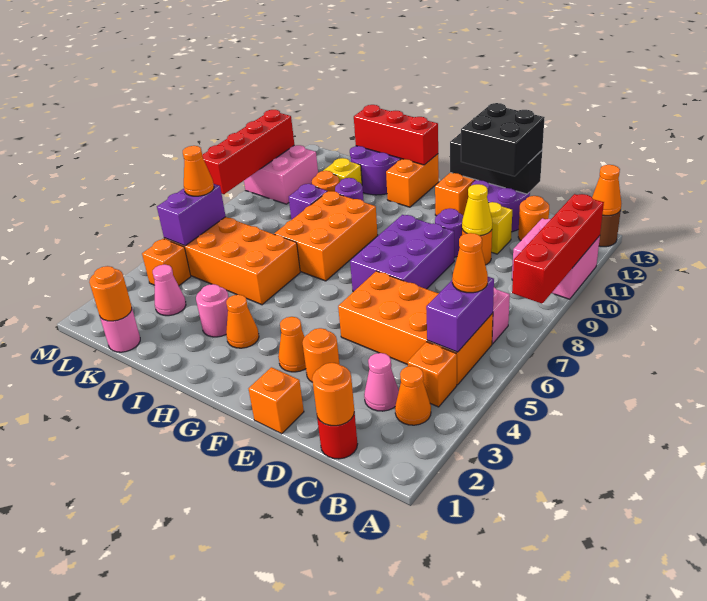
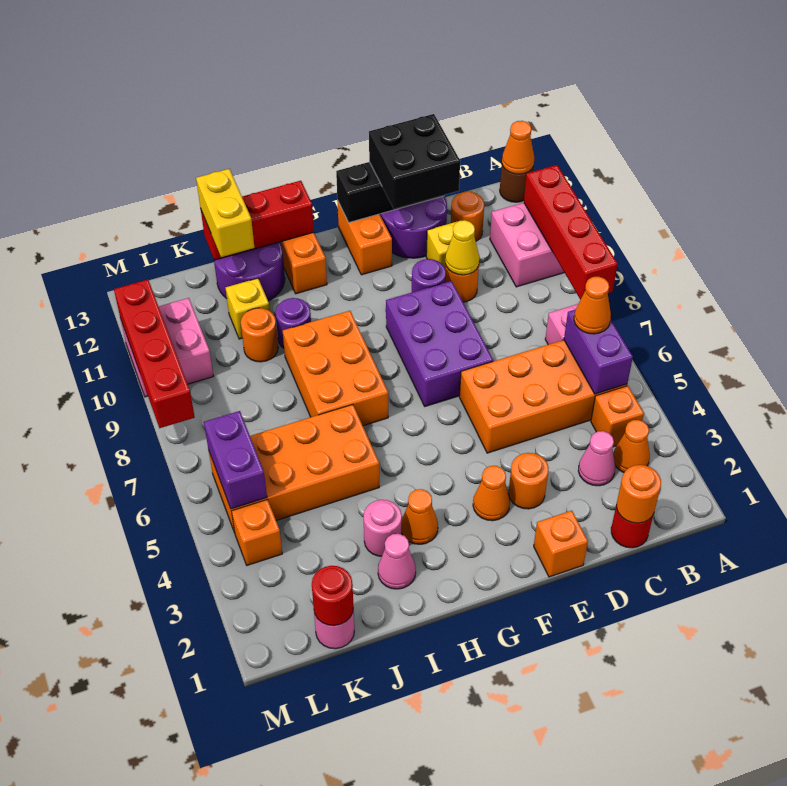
purple 1x1 brick [289,184,327,220] -> none
none -> yellow 1x2 brick [196,169,254,257]
orange 1x1 round brick [89,266,132,321] -> red 1x1 round brick [312,566,353,626]
pink 1x1 cone [153,264,186,316] -> pink 1x1 cone moved to [378,534,416,589]
orange 1x1 cone [183,146,214,196] -> none

